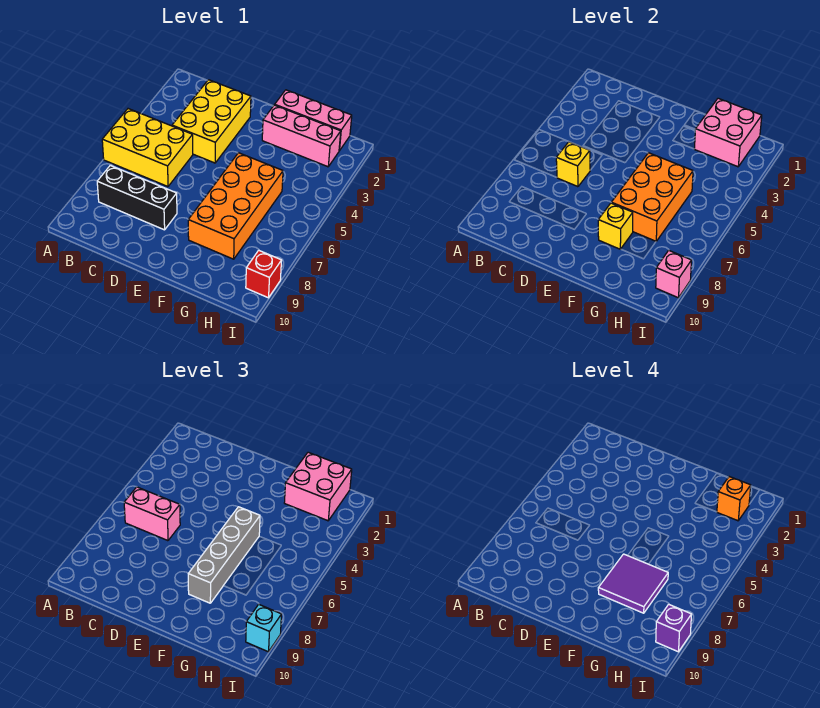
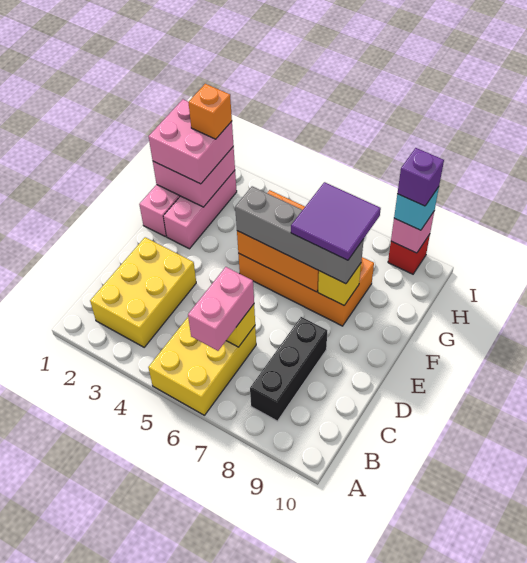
yellow 2x3 brick [172,80,251,163] -> yellow 2x3 brick turned to [90,237,196,347]

